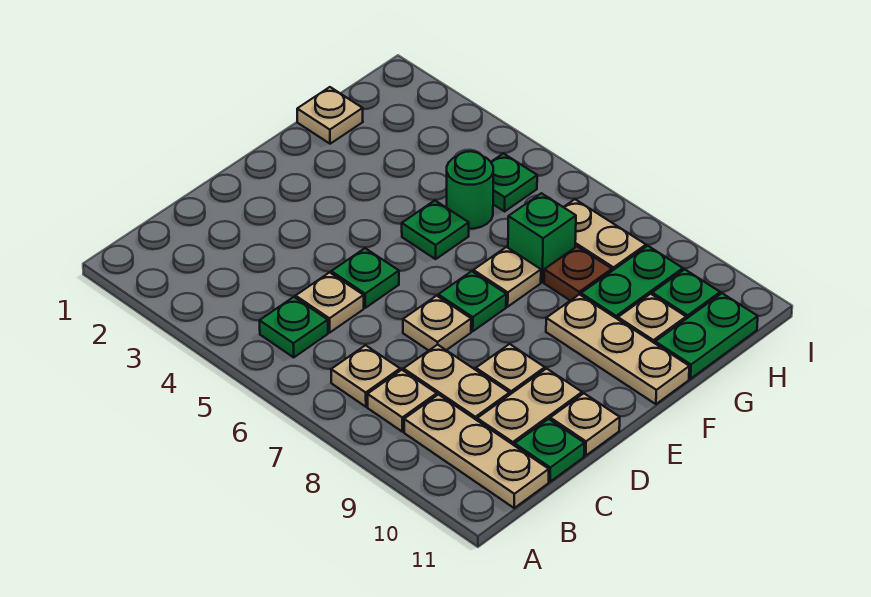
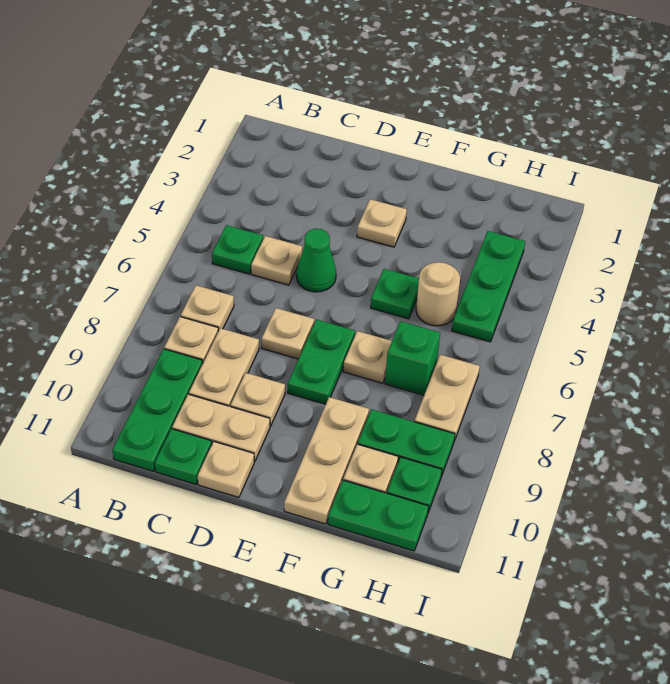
tan 1x3 plate [404,395,549,508] -> green 1x3 plate [112,349,203,471]
green 1x1 plate [331,248,399,308] -> green 1x1 cone [296,229,336,292]
green 1x1 plate [438,271,506,331] -> green 1x2 plate [288,320,355,404]
tan 1x1 plate [297,87,363,144] -> tan 1x1 plate moved to [357,199,407,247]
green 1x1 round brick [446,151,493,229] -> tan 1x1 round brick [416,262,460,326]
brown 1x1 plate [544,246,612,301] -> none
green 1x1 plate [491,153,537,211] -> green 1x3 plate [452,231,525,342]

